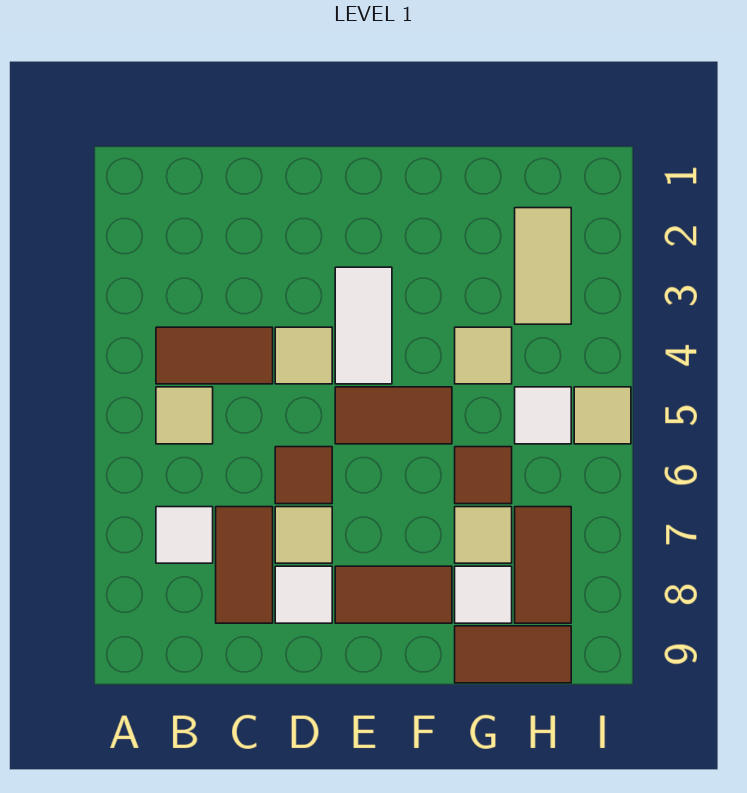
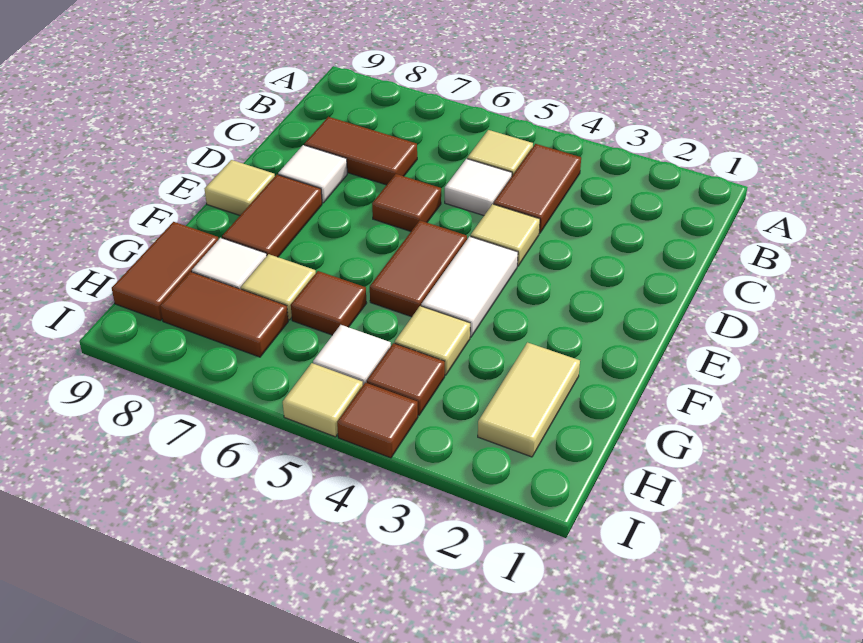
white 1x1 tile [156,507,213,563] -> white 1x1 tile moved to [445,159,512,216]
tan 1x1 tile [275,507,332,563] -> tan 1x1 tile moved to [205,160,275,215]
white 1x2 tile [335,267,392,384] -> white 1x2 tile turned to [421,236,518,337]
tan 1x2 tile [515,208,571,324] -> tan 1x2 tile turned to [478,342,580,457]
none -> brown 1x1 tile [367,343,445,415]
none -> brown 1x1 tile [337,383,418,458]

